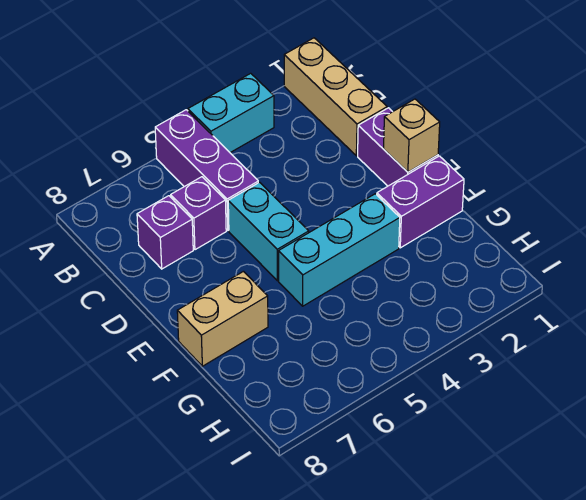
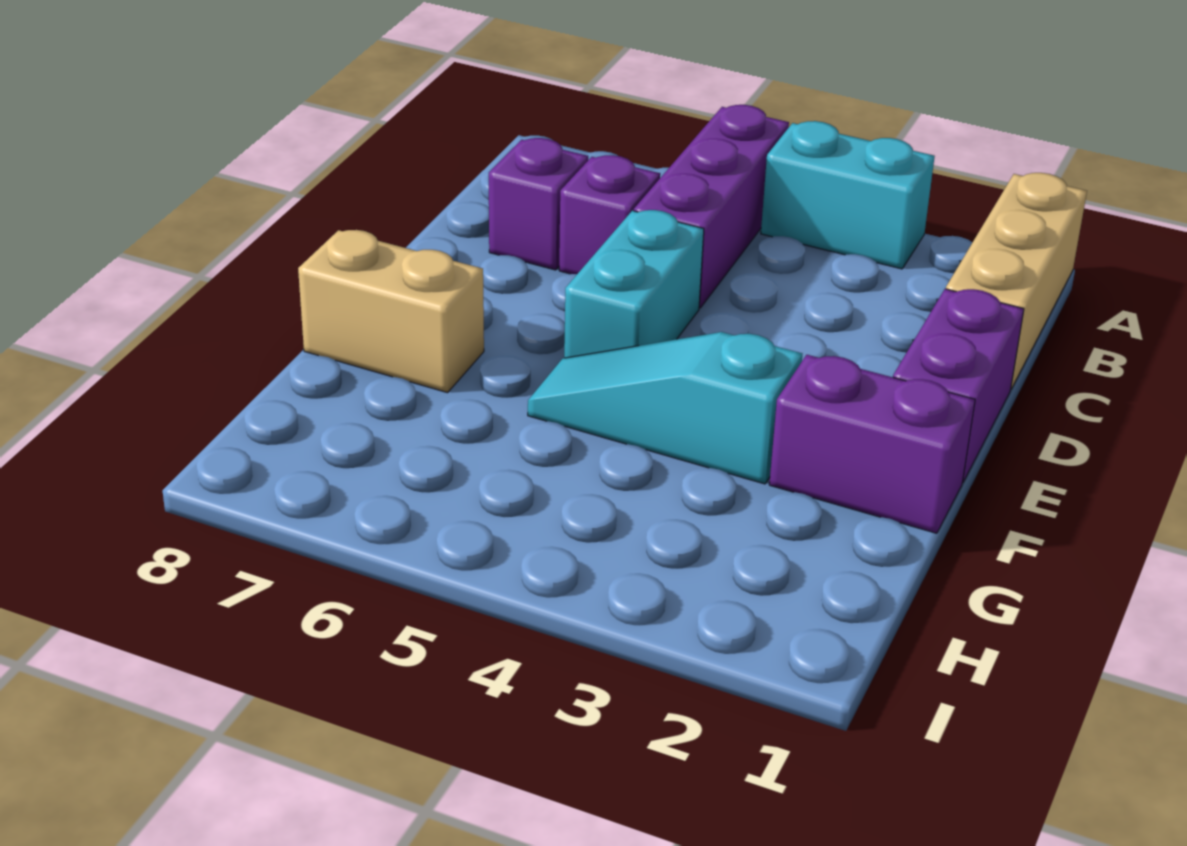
tan 1x1 brick [384,99,440,172] -> none
cyan 1x3 brick [279,194,400,306] -> cyan 1x3 slope [528,332,802,484]

